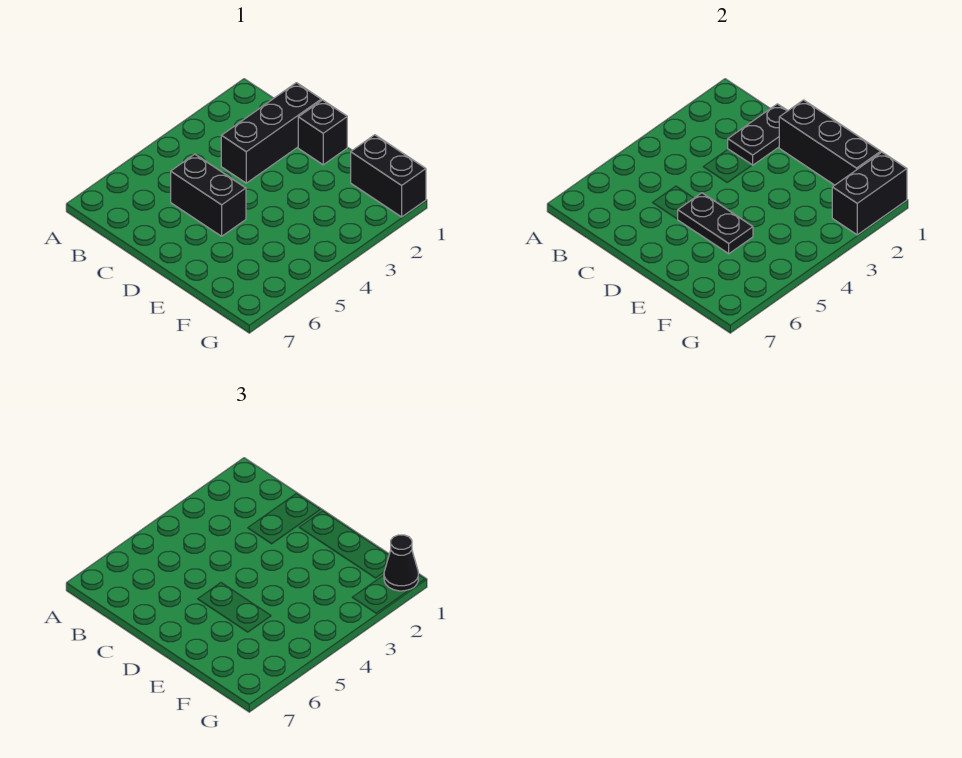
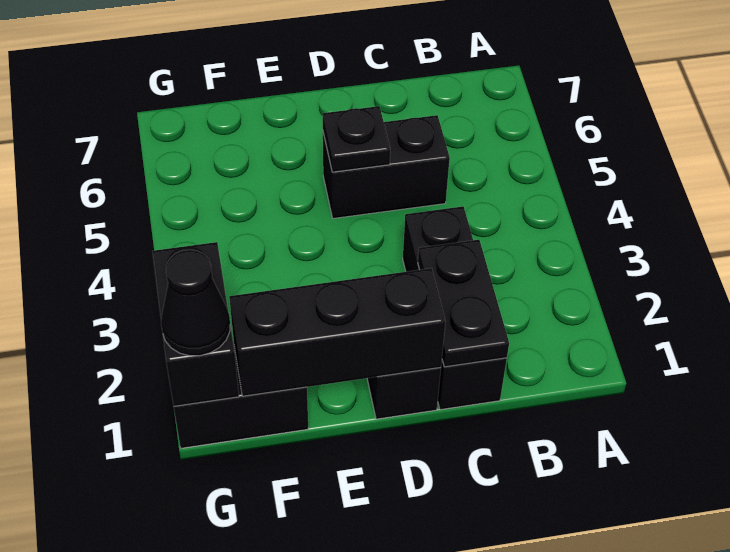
black 1x2 plate [678,193,753,254] -> black 1x1 plate [323,106,390,172]

